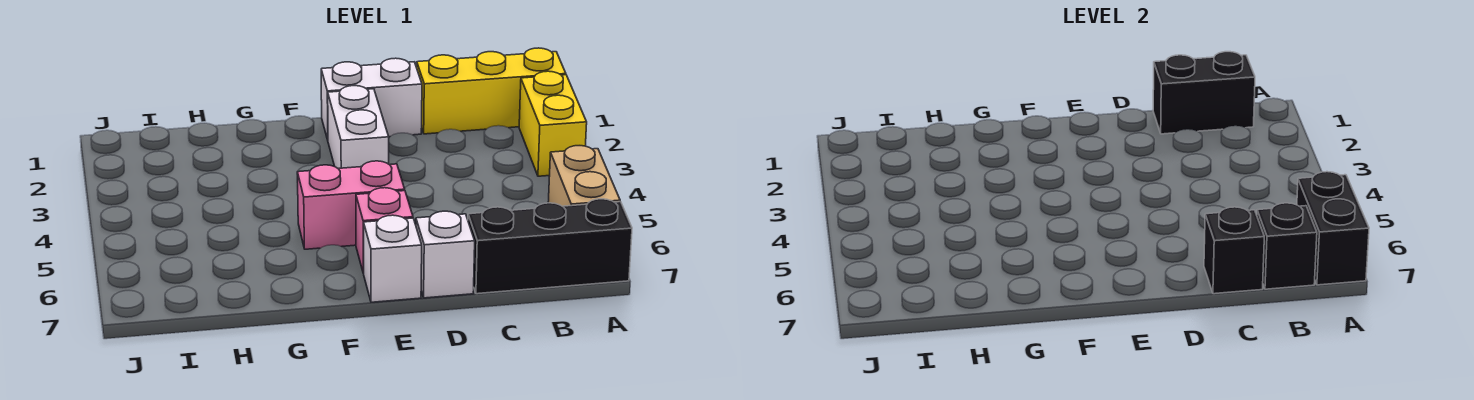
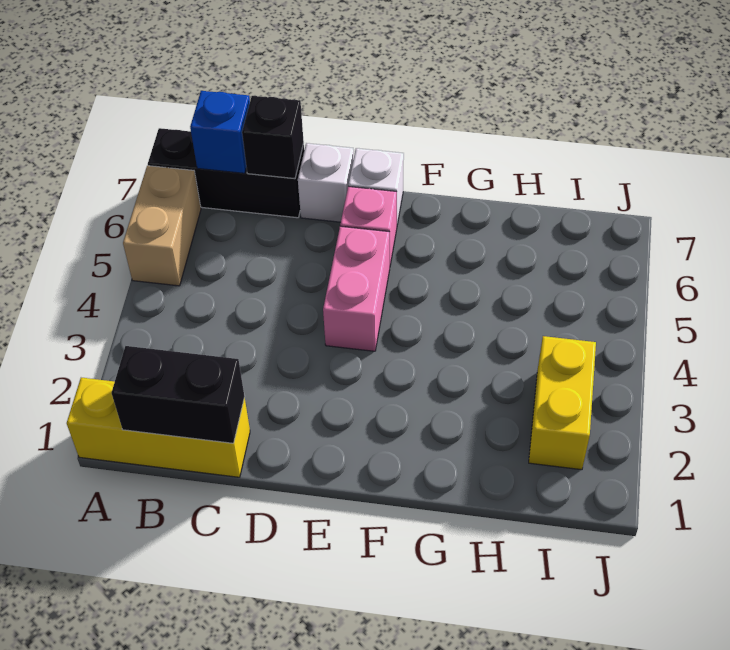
yellow 1x2 brick [519,71,587,176] -> yellow 1x2 brick moved to [529,336,596,470]
black 1x2 brick [1297,172,1369,285] -> none
black 1x1 brick [1257,203,1317,289] -> blue 1x1 brick [190,91,250,173]
white 1x2 brick [321,58,422,140] -> none
white 1x2 brick [328,86,389,168] -> none
pink 1x2 brick [297,161,405,249] -> pink 1x2 brick turned to [323,226,390,351]

